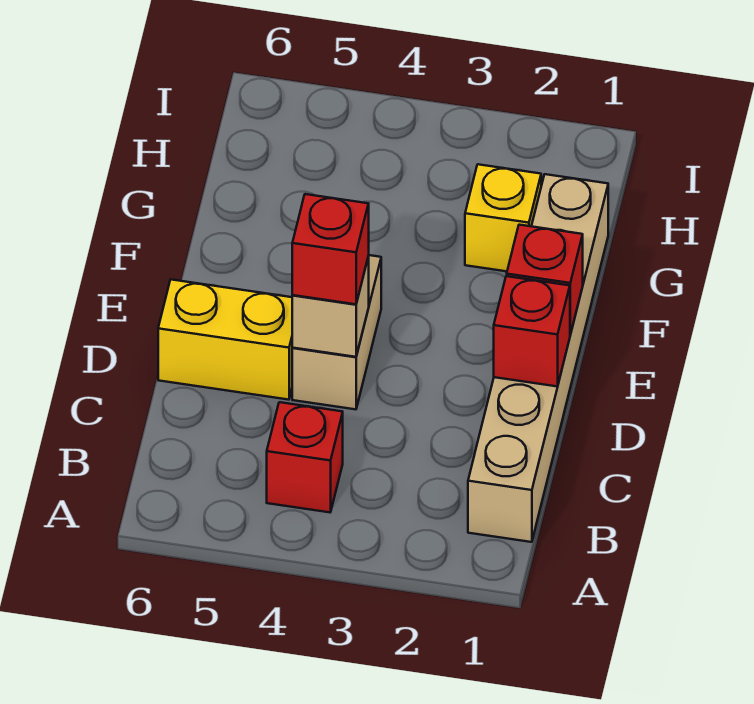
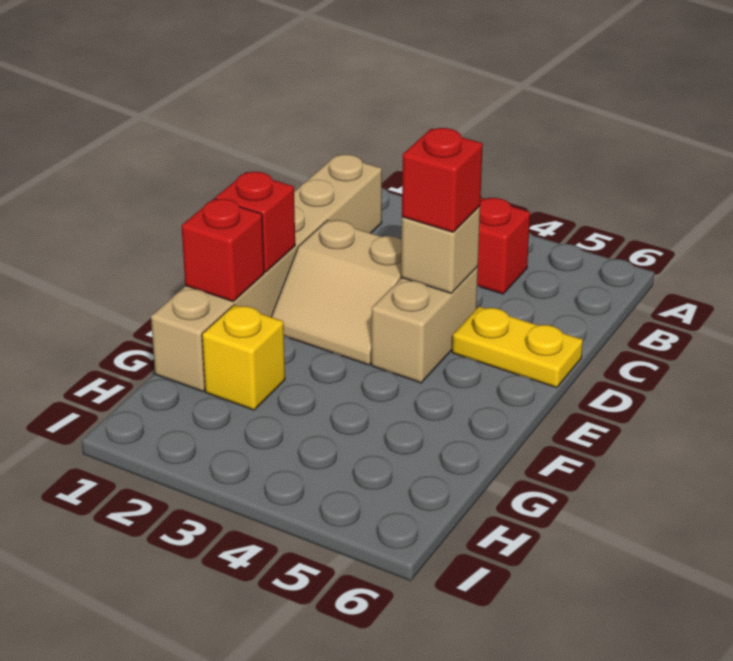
red 1x1 brick [494,276,570,387] -> red 1x1 brick moved to [182,199,264,301]
none -> tan 2x2 slope [271,220,402,365]
yellow 1x2 brick [158,280,292,400] -> yellow 1x2 plate [452,306,583,388]

